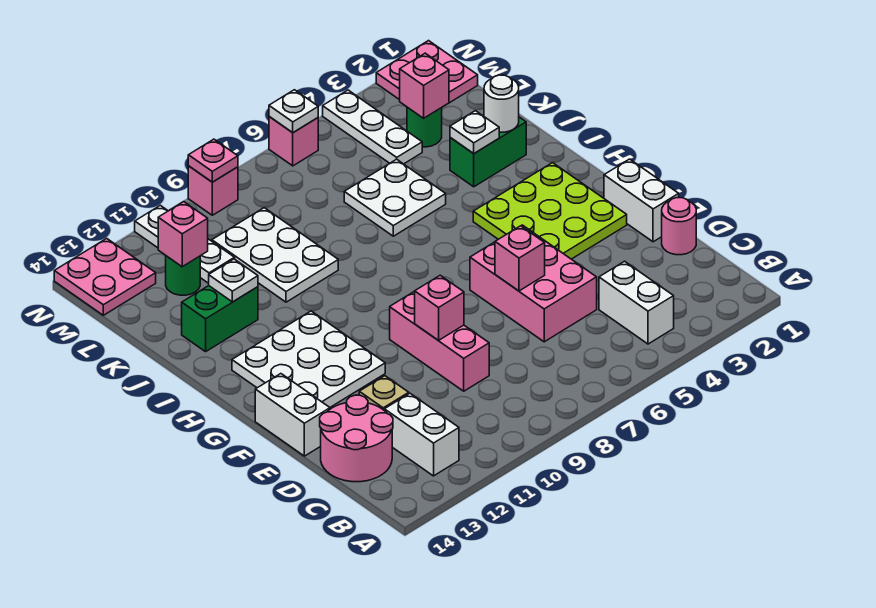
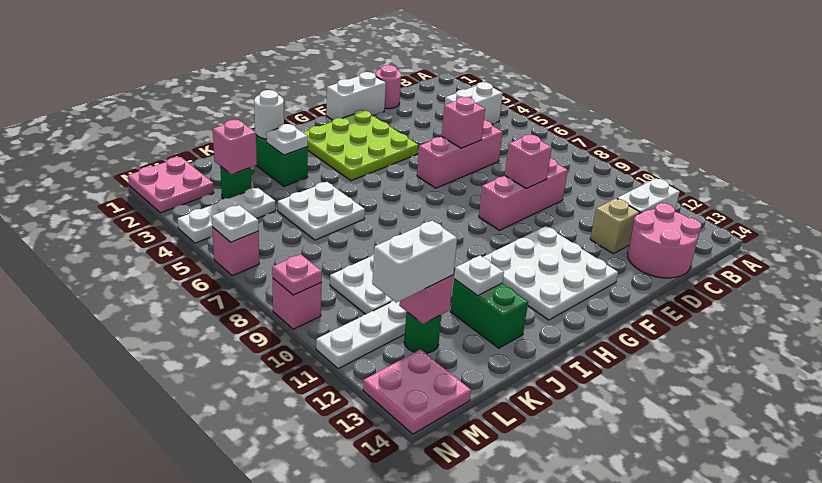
pink 2x3 brick [470,225,597,342] -> pink 1x3 brick [417,120,503,188]
white 1x2 brick [255,374,330,456] -> white 1x2 brick moved to [372,221,457,303]

